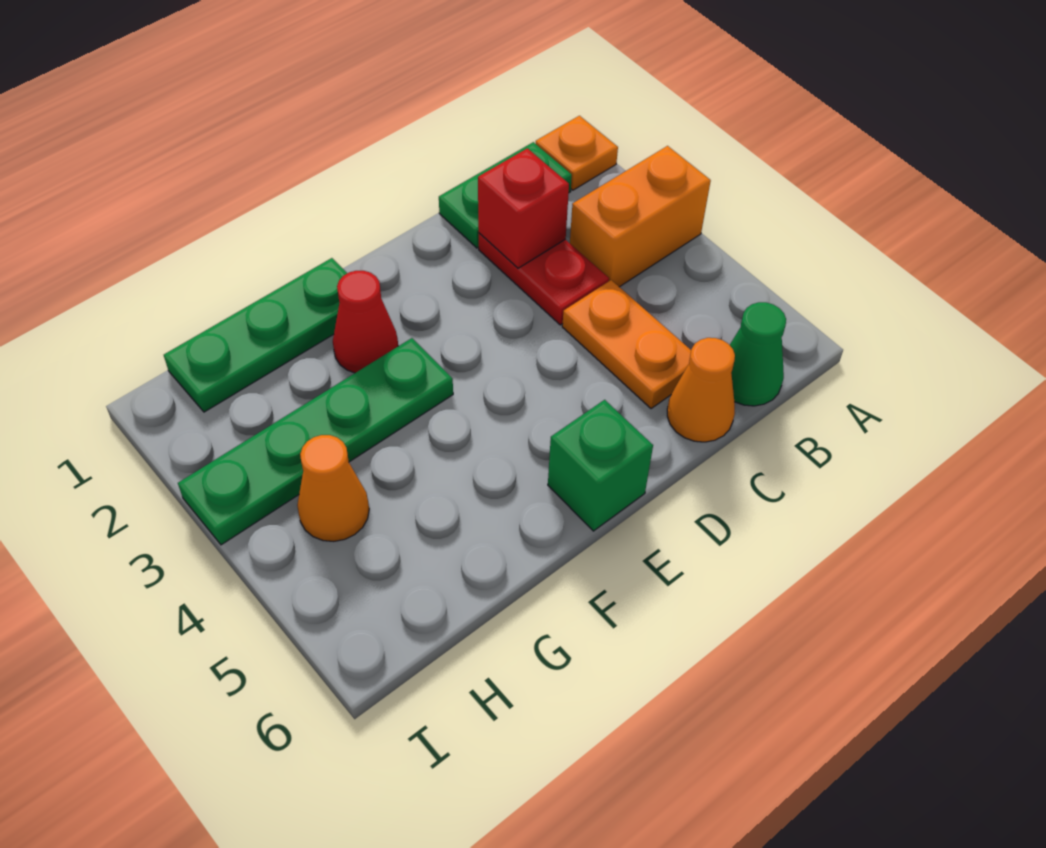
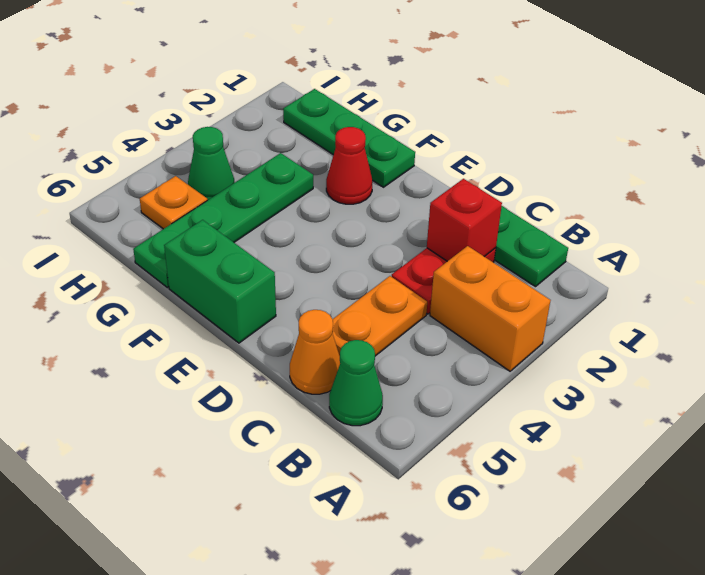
orange 1x1 plate [536,116,618,190] -> orange 1x1 plate moved to [140,176,207,229]
green 1x1 brick [548,400,653,531] -> green 1x2 brick [164,220,276,343]
green 1x4 plate [178,338,453,545] -> green 1x4 plate turned to [133,153,313,288]
orange 1x1 cone [297,435,369,541] -> green 1x1 cone [188,127,235,200]

